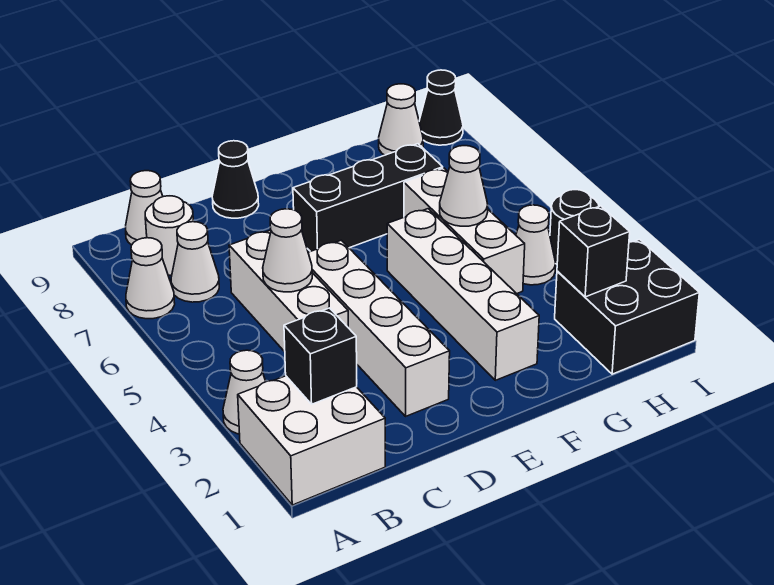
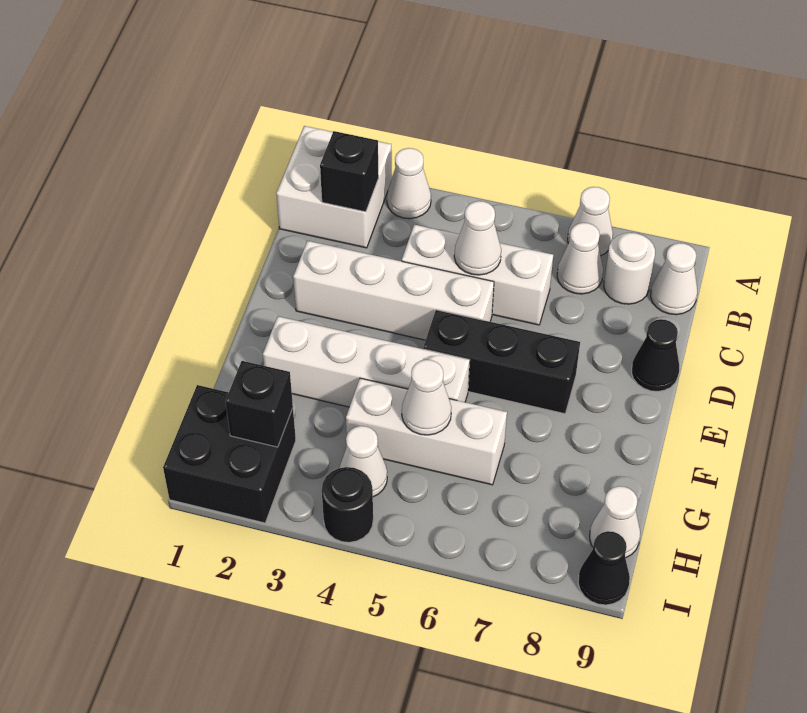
black 1x3 brick [293,144,443,251] -> black 1x3 brick turned to [423,310,580,414]

